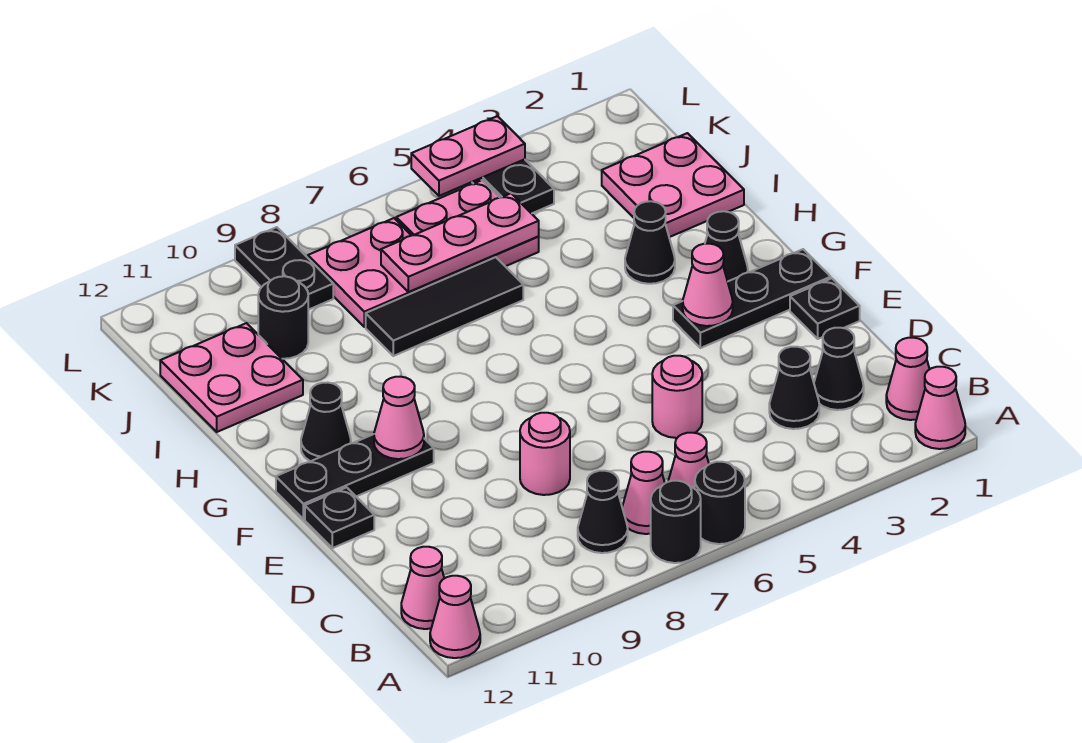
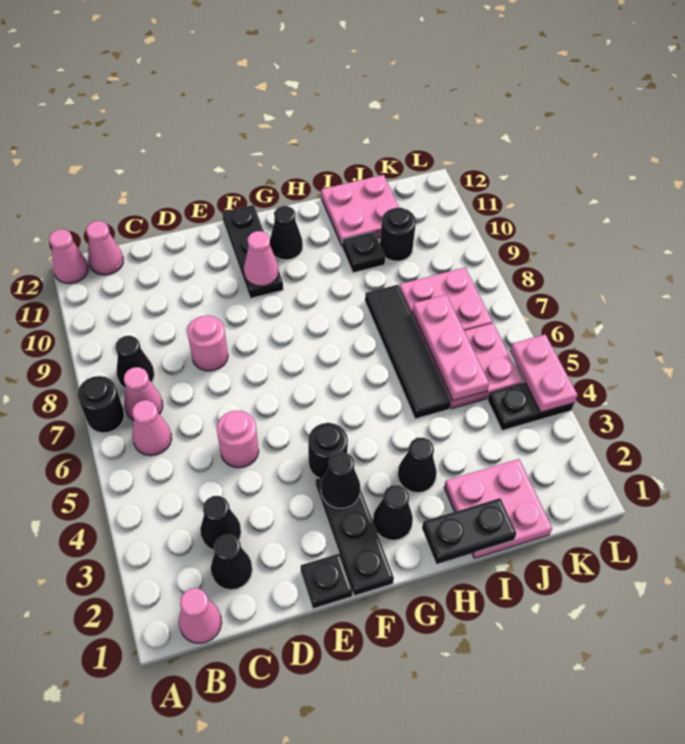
pink 1x1 cone [915,367,965,449] -> none
black 1x1 round brick [695,462,745,544] -> black 1x1 round brick moved to [308,423,348,478]
black 1x1 plate [305,487,374,548] -> black 1x1 plate moved to [342,232,385,273]
pink 1x1 cone [683,244,733,326] -> black 1x1 cone [321,452,360,508]
black 1x3 tile [366,257,523,356] -> black 1x4 tile [365,285,451,419]
black 1x2 plate [235,227,333,310] -> black 1x2 plate moved to [422,498,516,564]

